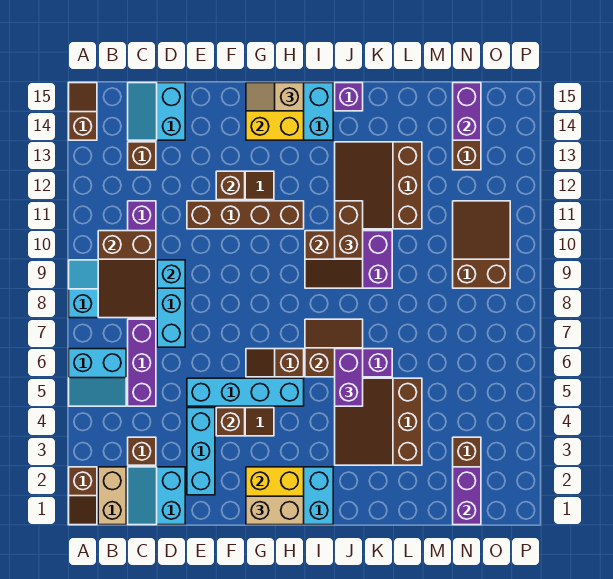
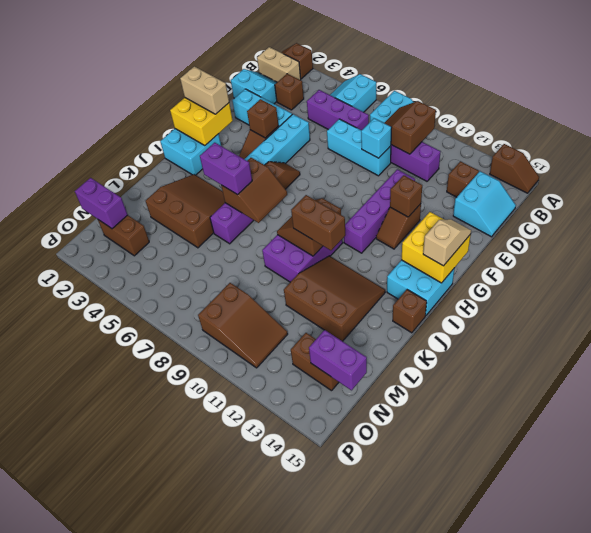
brown 2x3 slope [98,231,156,318] -> brown 2x2 slope [385,101,436,154]
cyan 2x2 slope [128,83,185,140] -> cyan 2x2 slope turned to [453,171,516,237]
brown 1x4 brick [187,201,304,229] -> purple 1x4 brick [344,169,415,253]
tan 1x2 brick [246,496,304,525] -> tan 1x2 brick turned to [180,66,229,114]
purple 1x1 brick [335,83,363,111] -> brown 1x1 brick [393,290,427,333]

